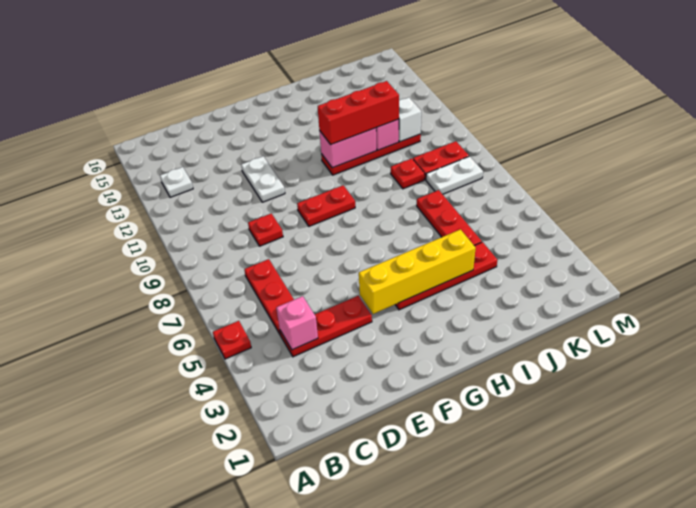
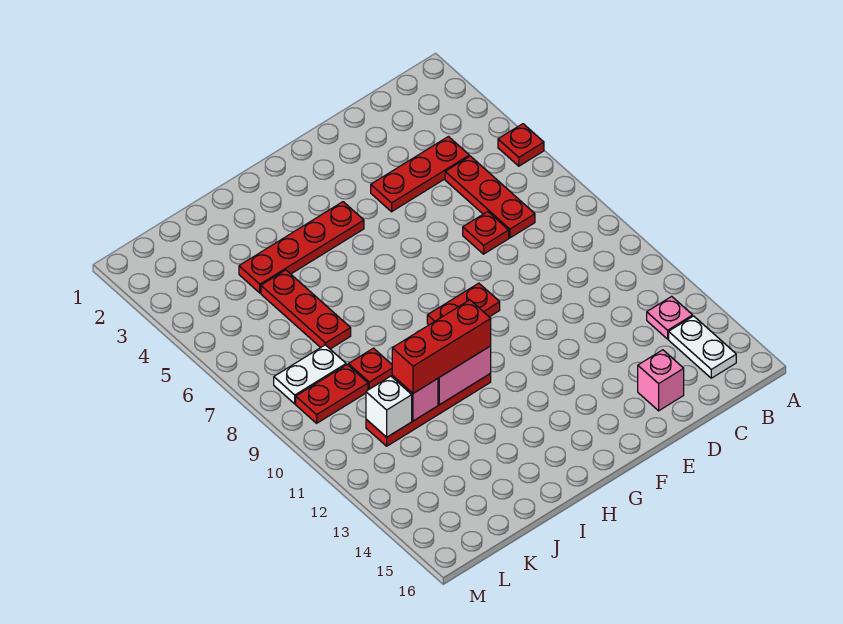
white 1x1 plate [160,167,193,197] -> pink 1x1 plate [647,296,693,339]
pink 1x1 brick [276,296,318,350] -> pink 1x1 brick moved to [638,350,684,411]
red 1x1 plate [248,213,283,246] -> red 1x1 plate moved to [463,212,509,254]
white 1x2 plate [241,156,285,202] -> white 1x2 plate moved to [669,316,736,378]
yellow 1x4 brick [359,229,476,314] -> none

